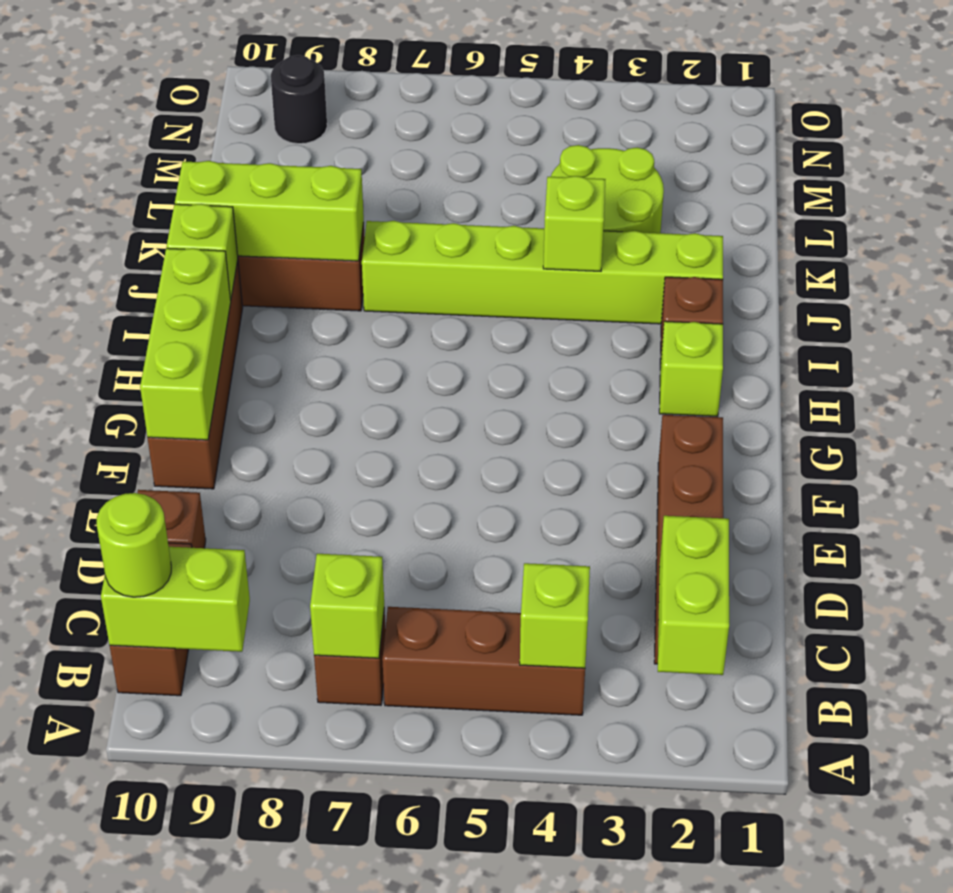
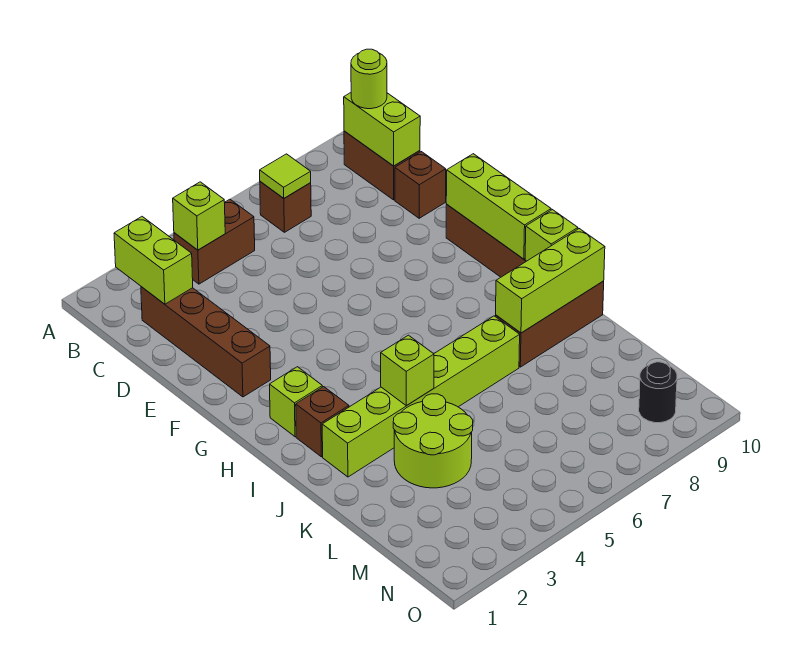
brown 1x3 brick [382,607,585,715] -> brown 1x2 brick [174,199,255,284]
lime 1x1 brick [310,554,384,658] -> lime 1x1 tile [260,154,311,198]
lime 1x2 brick [101,547,250,652] -> lime 1x2 brick turned to [344,93,420,166]

